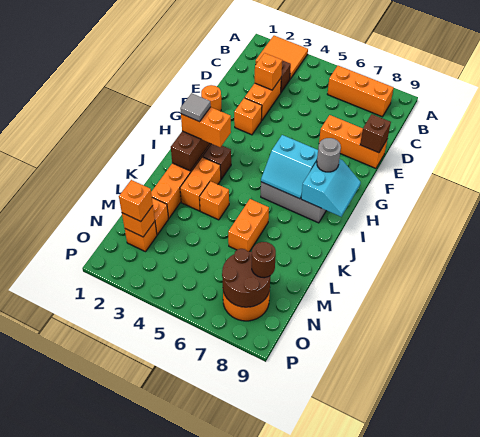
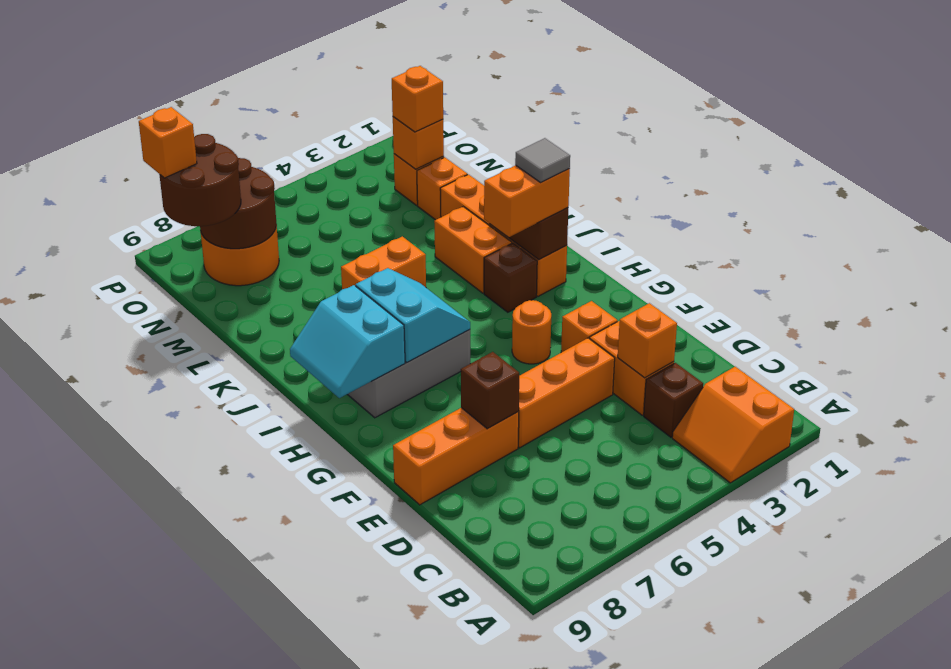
orange 2x2 tile [256,36,308,79] -> orange 2x2 slope [672,367,794,483]
orange 1x3 brick [328,66,394,117] -> orange 1x3 brick moved to [518,338,615,448]
brown 1x1 brick [360,114,391,153] -> brown 1x1 brick moved to [461,352,519,429]
orange 1x1 round brick [201,85,221,111] -> orange 1x1 round brick moved to [512,300,551,364]
cyan 2x2 slope [261,135,318,199] -> cyan 2x2 slope turned to [356,268,470,362]
grey 1x1 round brick [317,138,341,172] -> none
orange 1x1 brick [200,181,229,220] -> orange 1x1 brick moved to [139,107,197,178]
orange 1x2 brick [228,199,269,252] -> orange 1x2 brick turned to [341,236,426,289]
brown 1x1 round brick [252,242,276,278] -> brown 2x2 round brick [159,134,241,226]

